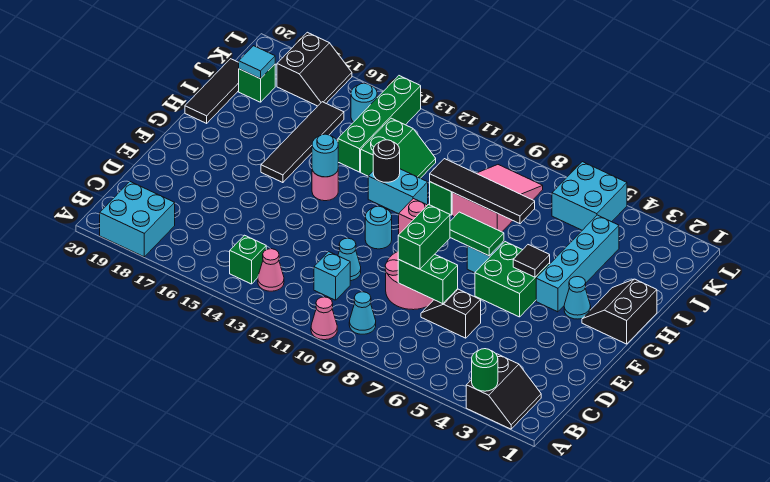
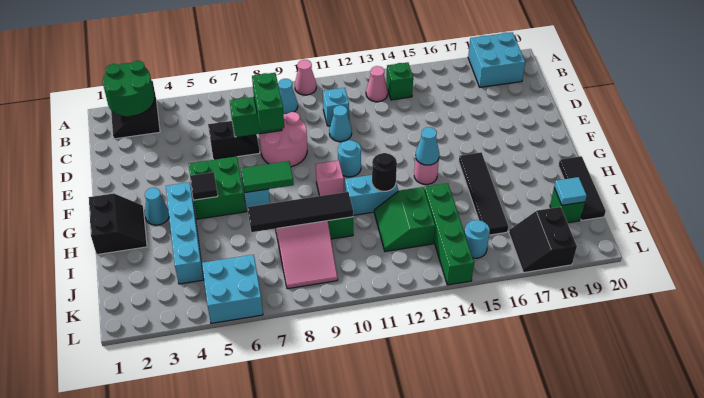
green 1x1 round brick [472,349,498,391] -> green 2x2 round brick [103,61,154,116]
cyan 1x1 round brick [312,134,338,177] -> cyan 1x1 cone [415,127,439,165]

